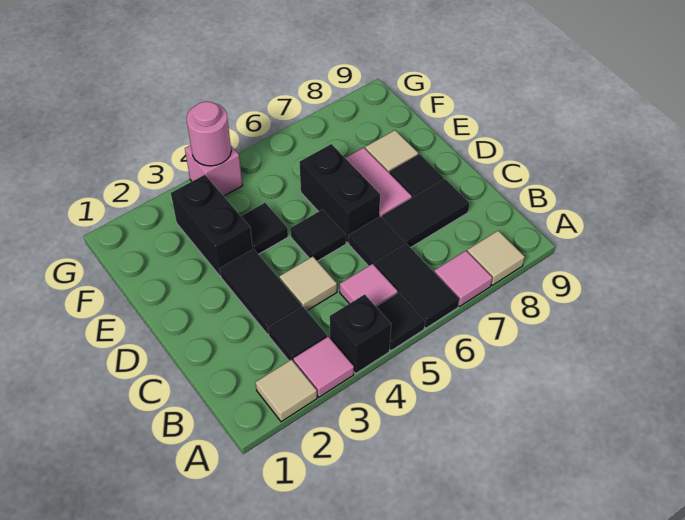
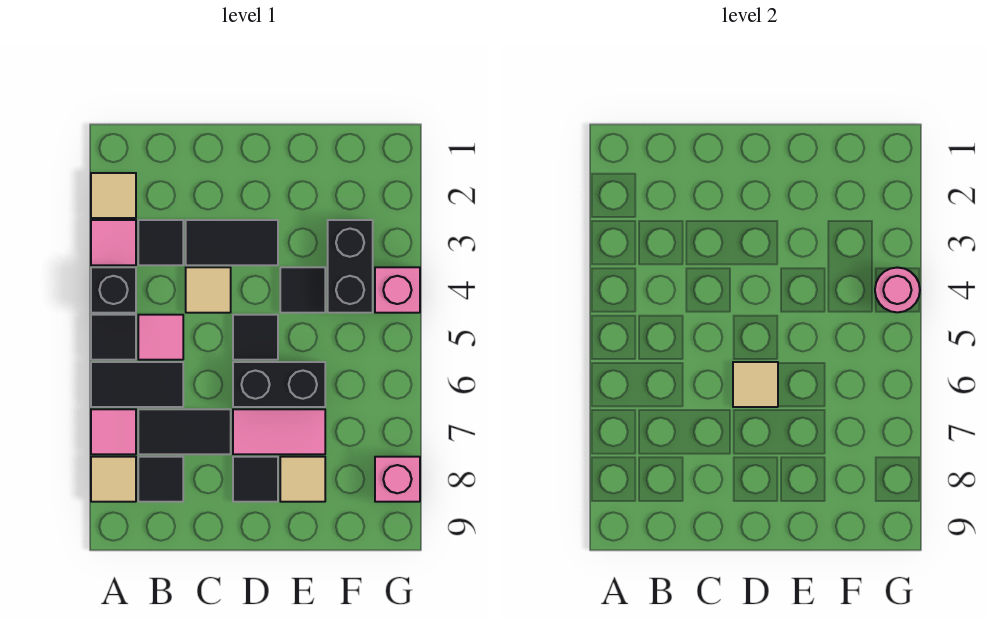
black 1x1 tile [349,216,405,266] -> black 1x1 tile moved to [138,457,183,502]
black 1x2 tile [382,179,470,248] -> black 1x2 tile turned to [138,409,231,454]
none -> tan 1x1 tile [733,362,778,407]
black 1x2 brick [171,175,253,276] -> black 1x2 brick turned to [328,220,373,313]
none -> pink 1x1 brick [375,457,420,502]

